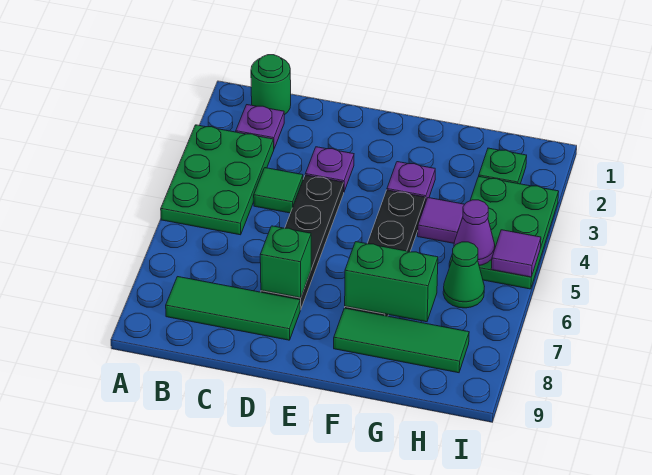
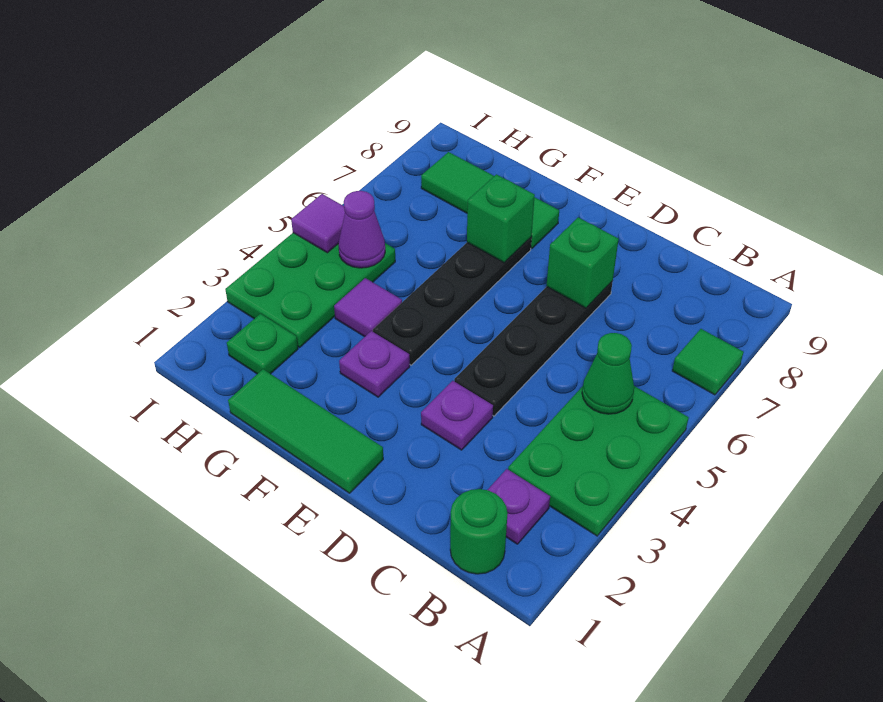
green 1x3 tile [166,277,300,340] -> green 1x3 tile moved to [228,369,383,493]
green 1x1 tile [254,168,303,213] -> green 1x1 tile moved to [672,329,744,395]
green 1x2 brick [345,242,438,322] -> green 1x1 brick [467,174,535,263]
green 1x1 cone [443,242,484,308] -> green 1x1 cone moved to [582,333,634,414]

